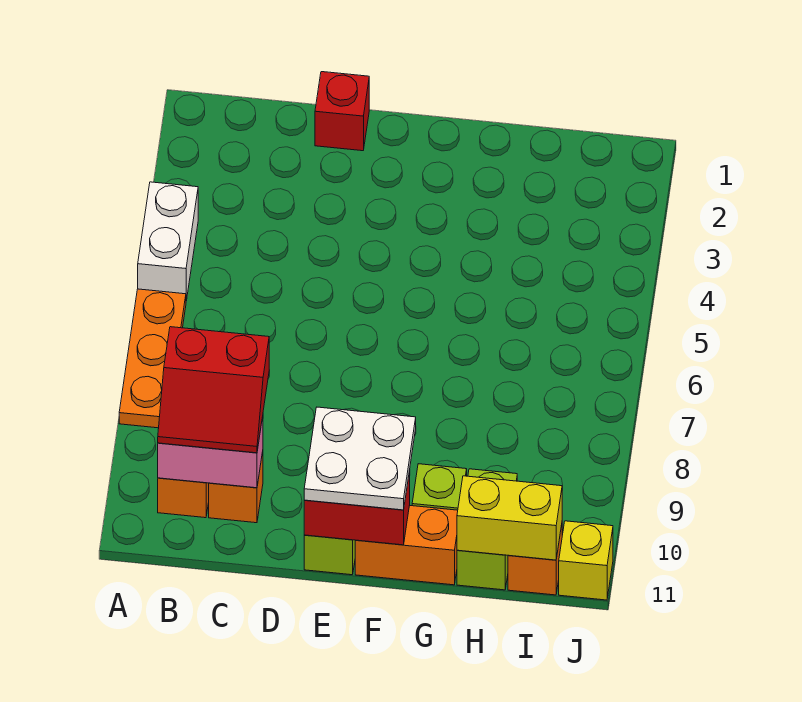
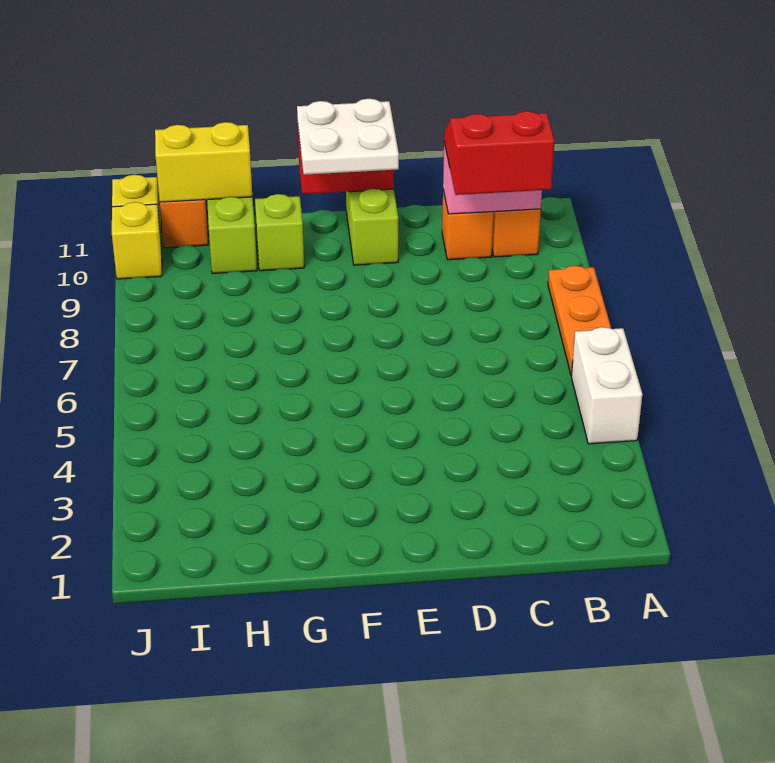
red 1x1 brick [315,72,369,151] -> none
orange 1x2 brick [355,505,458,585] -> none
none -> yellow 1x1 brick [112,202,162,279]

